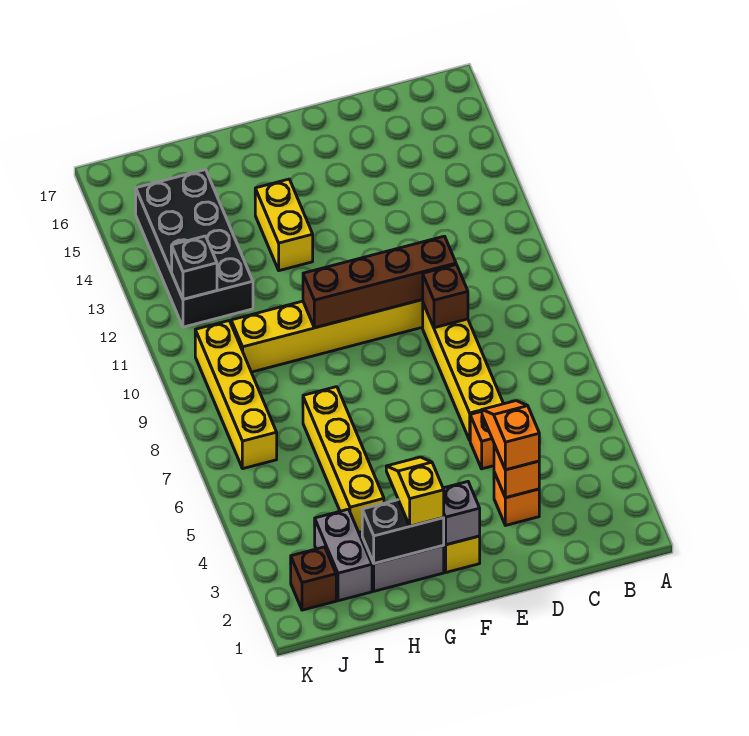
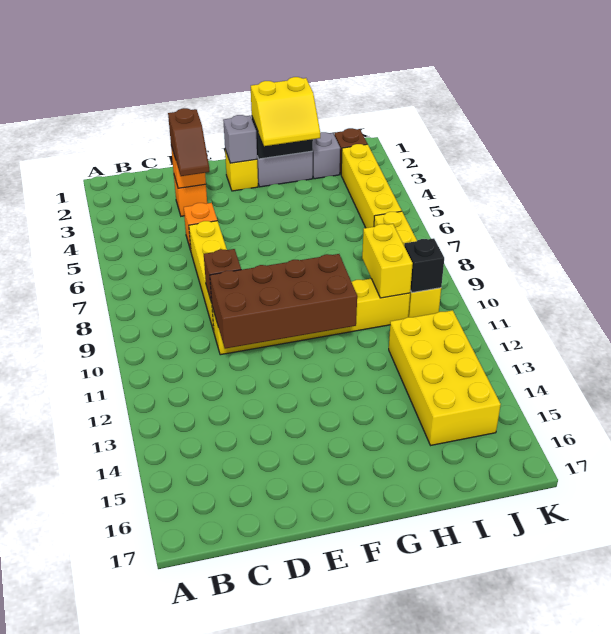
orange 1x2 slope [482,401,539,470] -> brown 1x2 slope [168,108,209,176]
brown 1x4 brick [303,236,456,328] -> brown 2x4 brick [210,254,357,349]
yellow 1x2 slope [386,457,444,526] -> yellow 2x2 slope [251,77,320,146]
yellow 1x2 brick [255,179,313,271] -> yellow 1x2 brick moved to [362,224,413,298]
yellow 1x4 brick [303,387,384,532] -> yellow 1x4 brick moved to [341,144,402,228]
grey 1x2 brick [314,509,372,601] -> grey 1x1 brick [312,132,340,179]
black 2x4 brick [136,170,253,327] -> yellow 2x4 brick [389,310,501,445]
black 1x1 brick [172,236,217,299] -> black 1x1 brick moved to [404,238,444,293]

